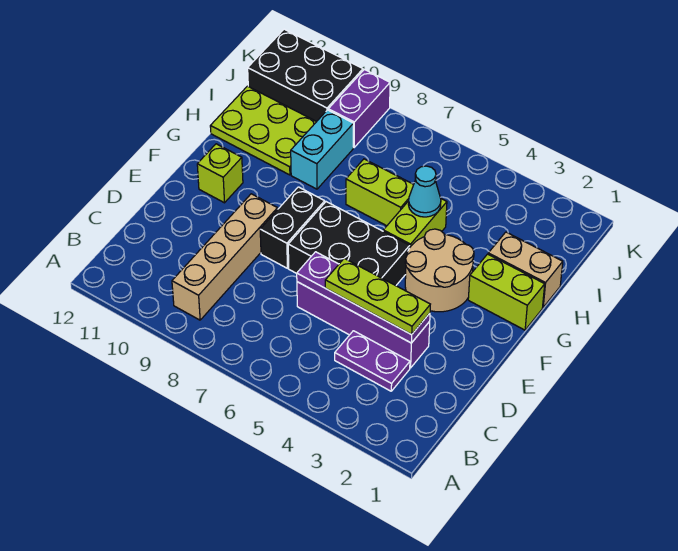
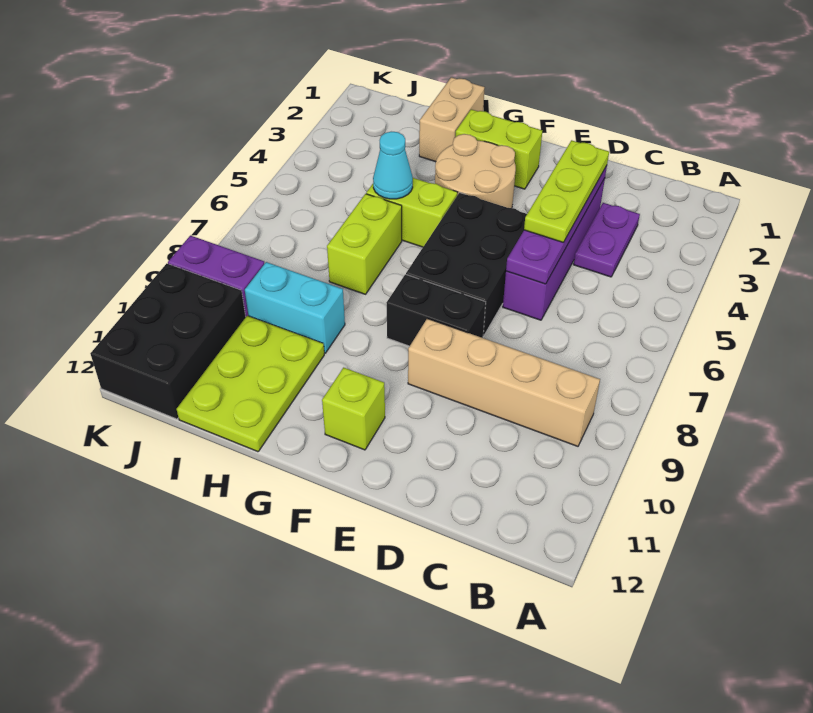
lime 1x2 brick [468,254,545,330] -> lime 1x2 brick turned to [456,109,542,189]

